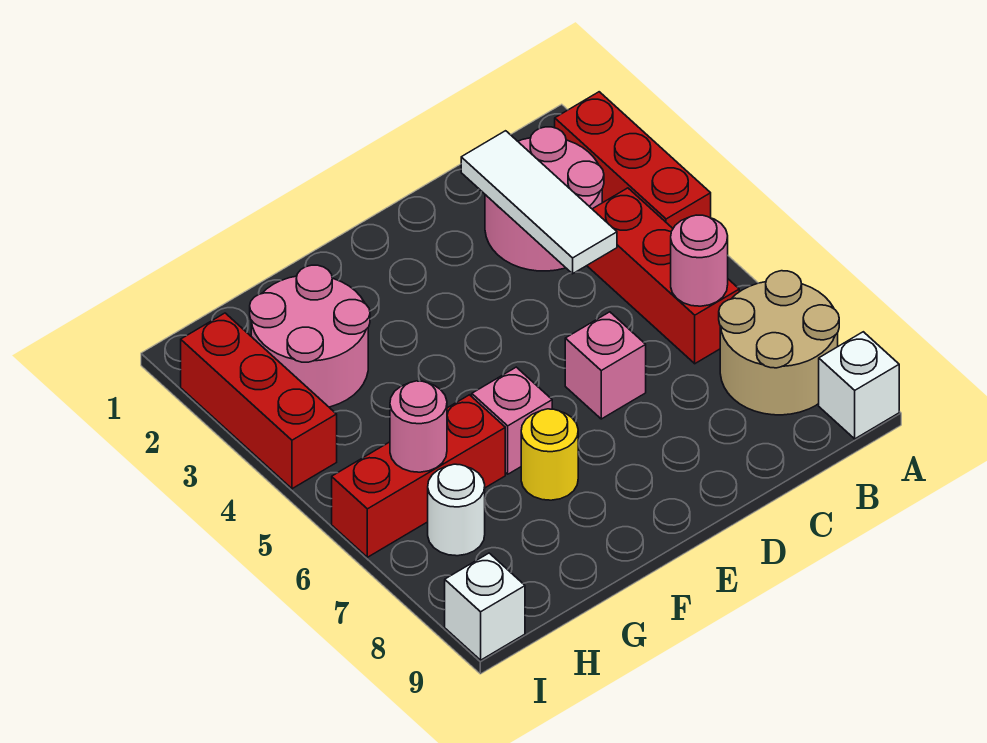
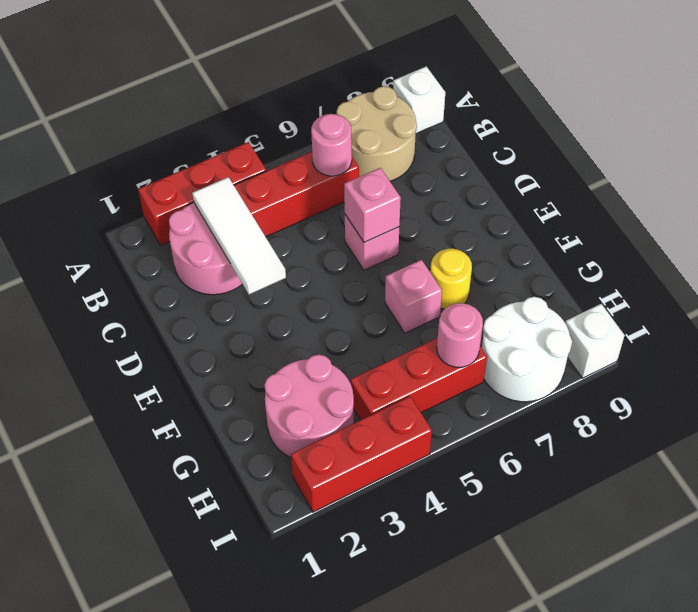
white 1x3 tile [461,131,617,274] -> white 1x3 tile turned to [192,177,286,294]
none -> pink 1x1 brick [344,168,401,243]
red 1x3 brick [332,395,505,557] -> red 1x3 brick turned to [351,338,487,420]
white 1x1 round brick [428,464,485,556] -> white 2x2 round brick [482,297,572,402]

